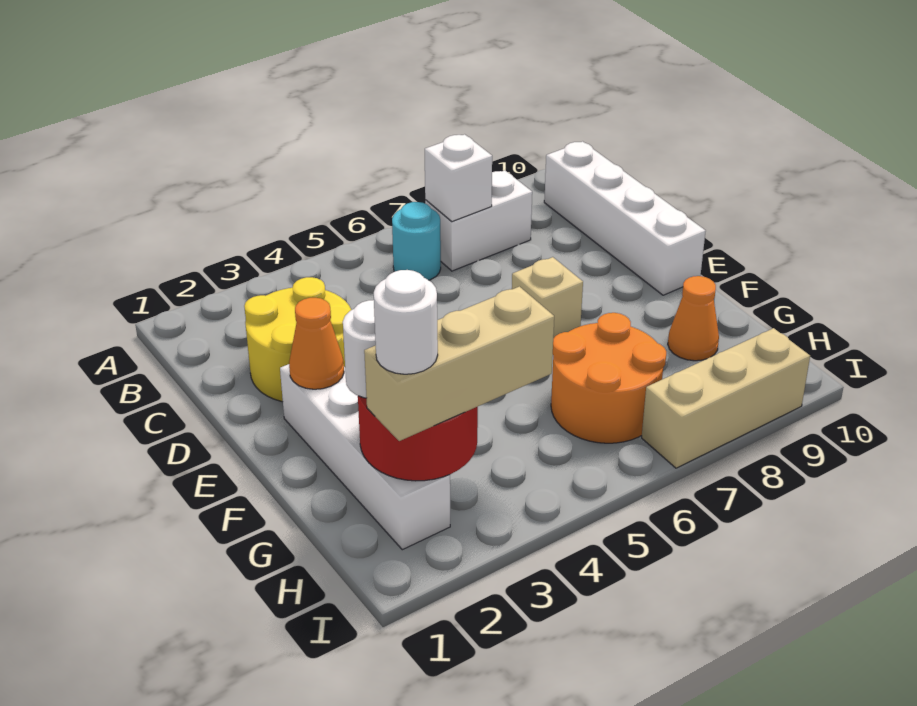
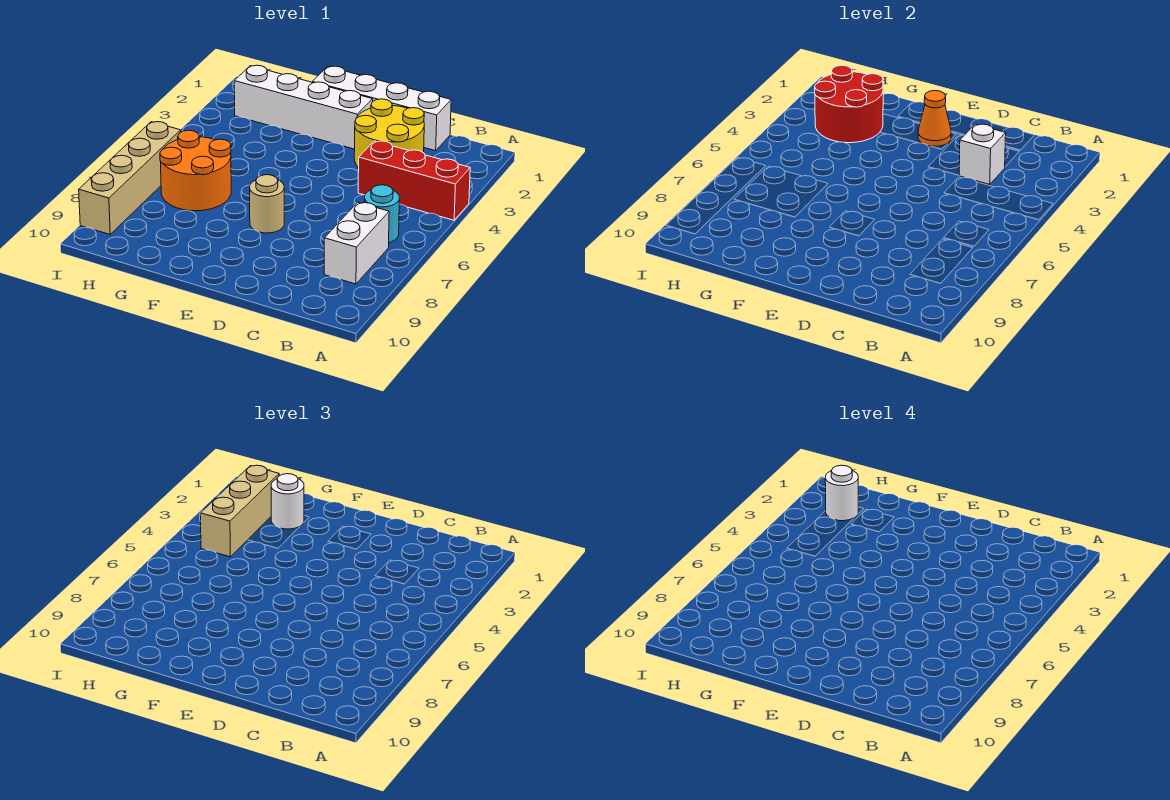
none -> red 1x3 brick [358,141,470,220]
white 1x1 brick [425,134,492,222] -> white 1x1 brick moved to [959,124,1006,184]
white 1x4 brick [544,141,706,295] -> white 1x4 brick moved to [313,66,451,151]
tan 1x1 brick [512,257,583,338] -> tan 1x1 round brick [250,175,284,233]
orange 1x1 cone [668,276,719,361] -> none
tan 1x3 brick [642,328,810,468] -> tan 1x4 brick [79,122,181,234]

